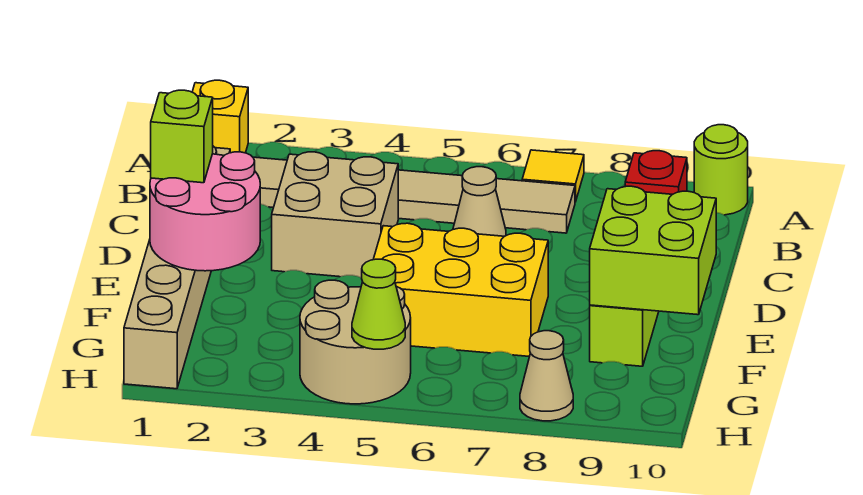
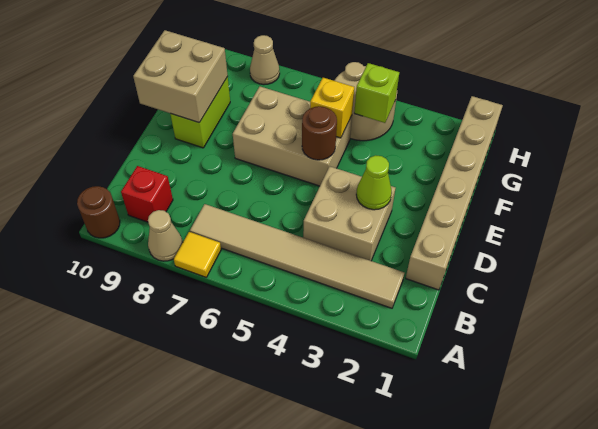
yellow 1x1 brick [192,80,248,153] -> yellow 1x1 brick moved to [310,78,354,138]
lime 1x1 round brick [694,125,748,215] -> brown 1x1 round brick [77,186,120,238]
tan 1x1 cone [453,167,506,236] -> tan 1x1 cone moved to [148,210,183,261]
pink 2x2 round brick [150,152,260,271] -> none
lime 1x1 brick [151,90,213,183] -> lime 1x1 brick moved to [354,63,399,123]
yellow 2x3 brick [373,223,548,356] -> tan 2x3 brick [233,86,352,186]
none -> brown 1x1 round brick [302,106,337,160]
lime 2x2 brick [590,186,716,315] -> tan 2x2 brick [133,30,228,123]
lime 1x1 cone [352,259,405,349] -> lime 1x1 cone moved to [356,155,392,210]

